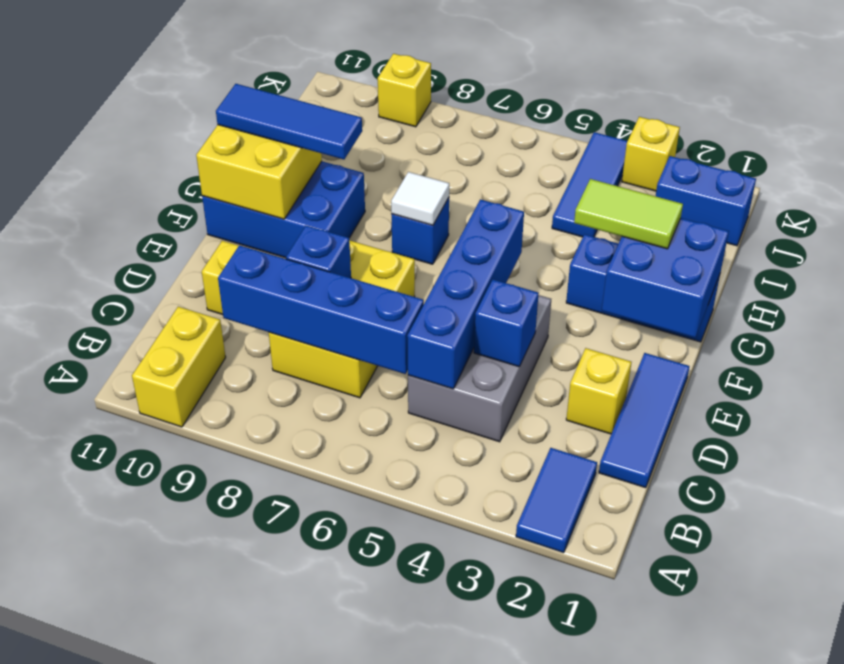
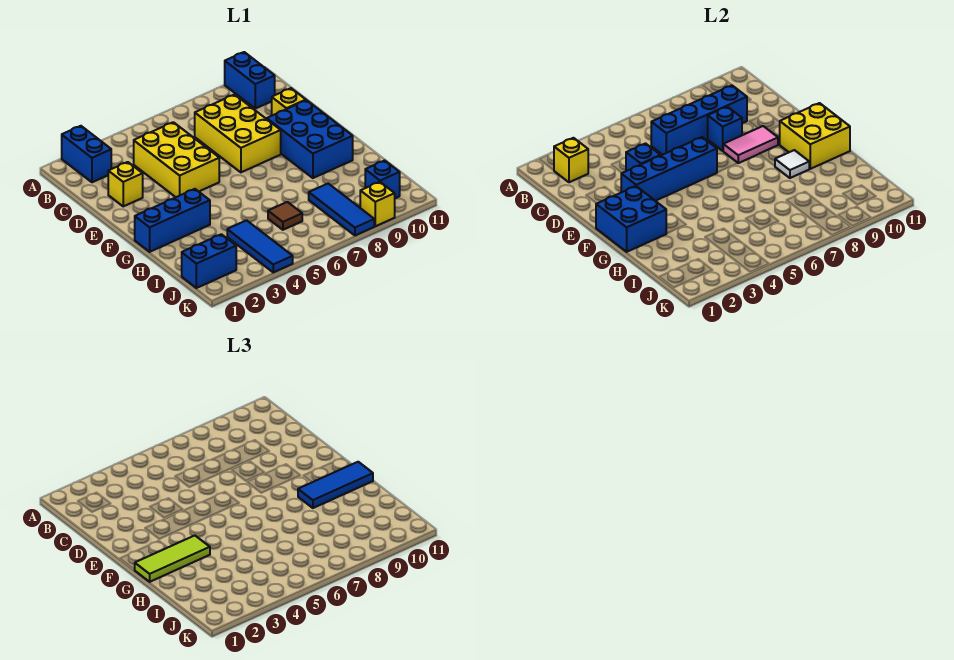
blue 1x2 tile [516,448,597,553] -> blue 1x2 brick [62,126,111,182]
yellow 1x2 brick [132,307,226,427] -> blue 1x2 brick [225,52,275,109]
blue 1x3 tile [599,353,689,488] -> blue 1x3 tile moved to [309,184,374,235]
grey 2x3 brick [408,295,551,442] -> yellow 2x3 brick [134,122,219,197]
blue 1x4 brick [407,199,524,389] -> blue 1x4 brick turned to [621,137,717,201]
none -> pink 1x2 tile [723,126,778,163]
blue 2x3 brick [202,161,365,258] -> blue 2x3 brick turned to [267,100,353,178]
lime 1x2 tile [574,179,683,249] -> lime 1x3 tile [135,536,210,582]
blue 1x1 brick [391,198,449,264] -> blue 1x1 brick moved to [365,161,400,198]
white 1x1 tile [391,172,449,225] -> white 1x1 tile moved to [775,150,809,178]
none -> brown 1x1 tile [268,202,302,230]
yellow 1x1 brick [622,117,680,191] -> yellow 1x1 brick moved to [554,138,588,182]

